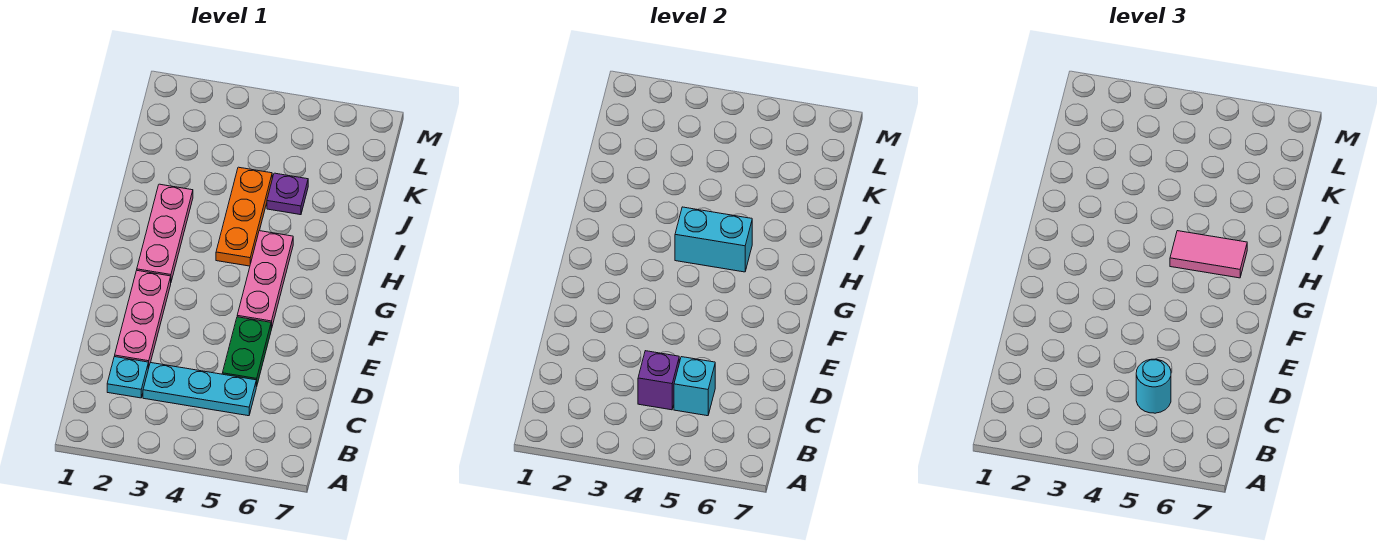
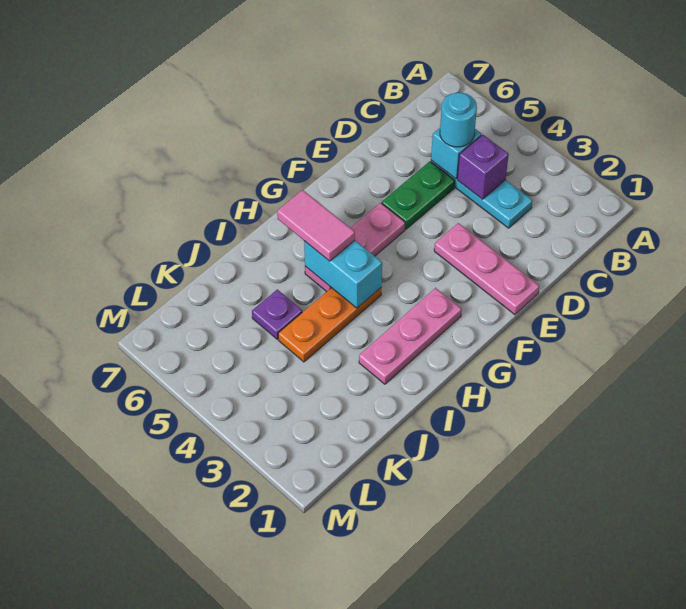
cyan 1x1 plate [107,357,148,398] -> none
pink 1x3 plate [115,270,171,369] -> pink 1x3 plate turned to [434,223,539,315]

